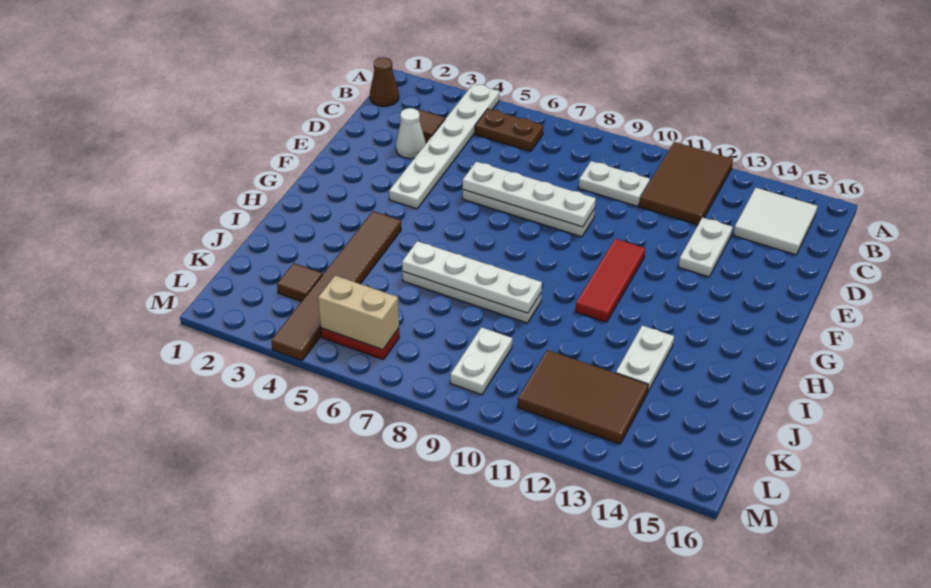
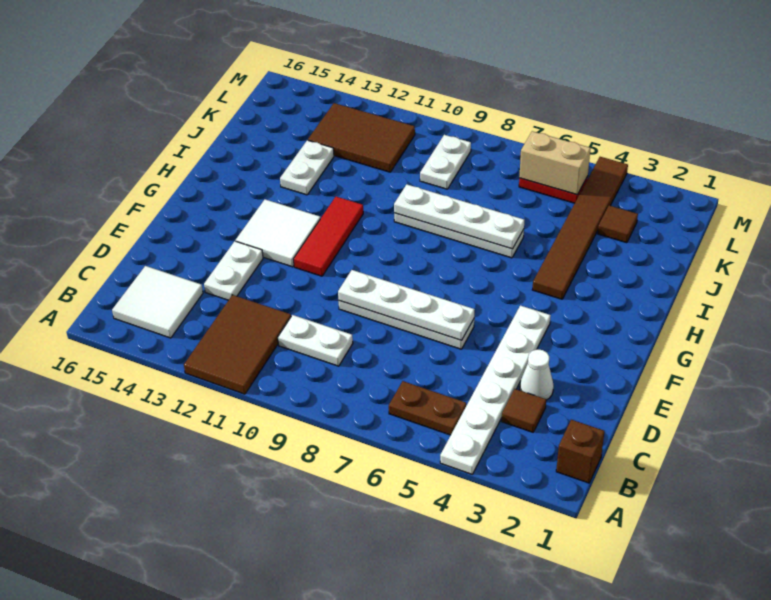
brown 1x1 cone [370,57,399,106] -> brown 1x1 brick [556,420,604,483]
none -> white 2x2 tile [235,199,320,267]

